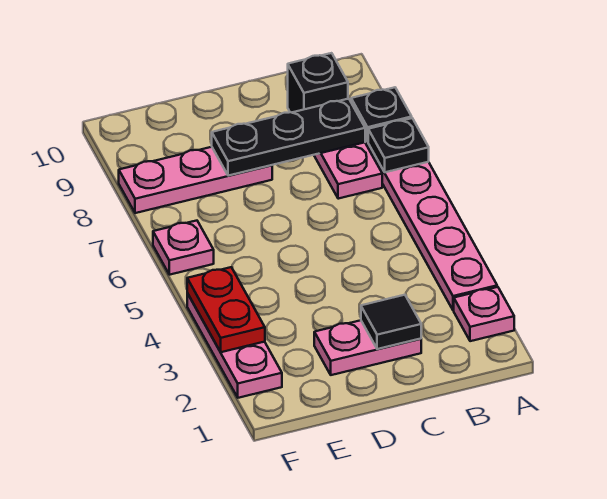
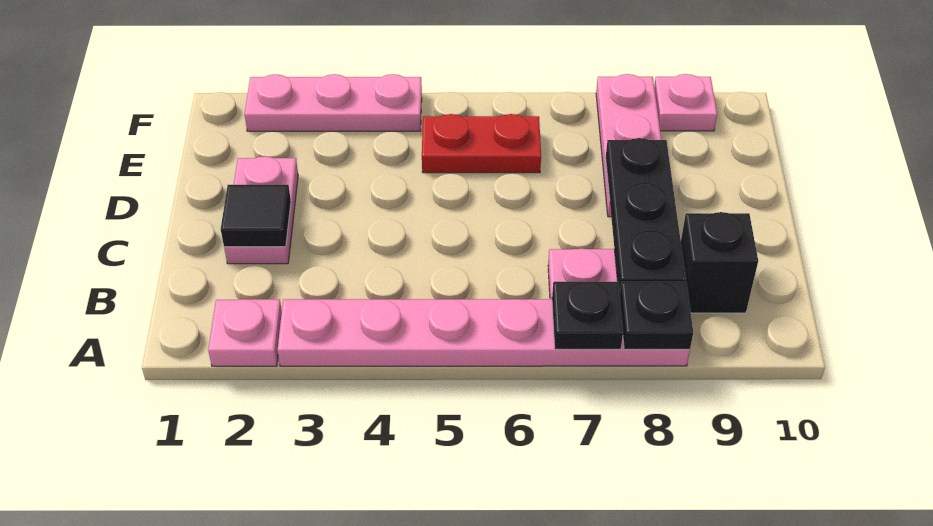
red 1x2 plate [187,267,265,352] -> red 1x2 plate moved to [422,114,541,173]
pink 1x1 plate [153,221,214,275] -> pink 1x1 plate moved to [654,74,717,131]

